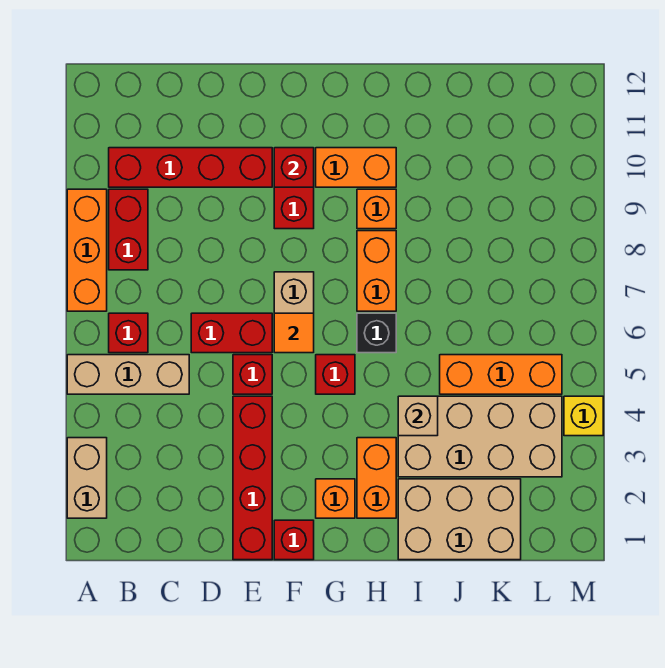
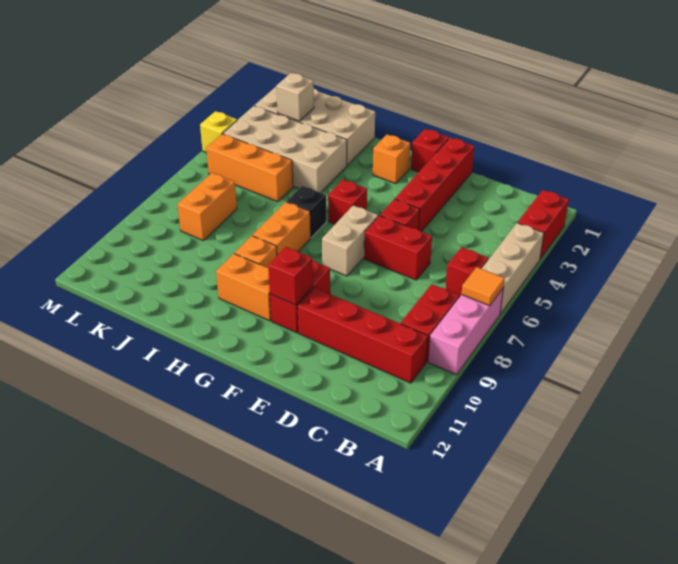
tan 1x2 brick [67,438,107,518] -> red 1x2 brick [518,190,569,259]
tan 1x3 brick [67,355,189,394] -> tan 1x3 brick turned to [482,223,544,314]
orange 1x3 brick [67,189,107,311] -> pink 1x3 brick [428,289,503,375]
orange 1x1 tile [274,313,314,353] -> orange 1x1 tile moved to [462,267,505,306]
orange 1x2 brick [357,438,396,518] -> orange 1x2 brick moved to [177,173,237,240]
tan 2x3 brick [398,479,521,560] -> tan 2x4 brick [255,87,375,165]
tan 1x1 brick [398,396,438,436] -> tan 1x1 brick moved to [276,73,314,121]

